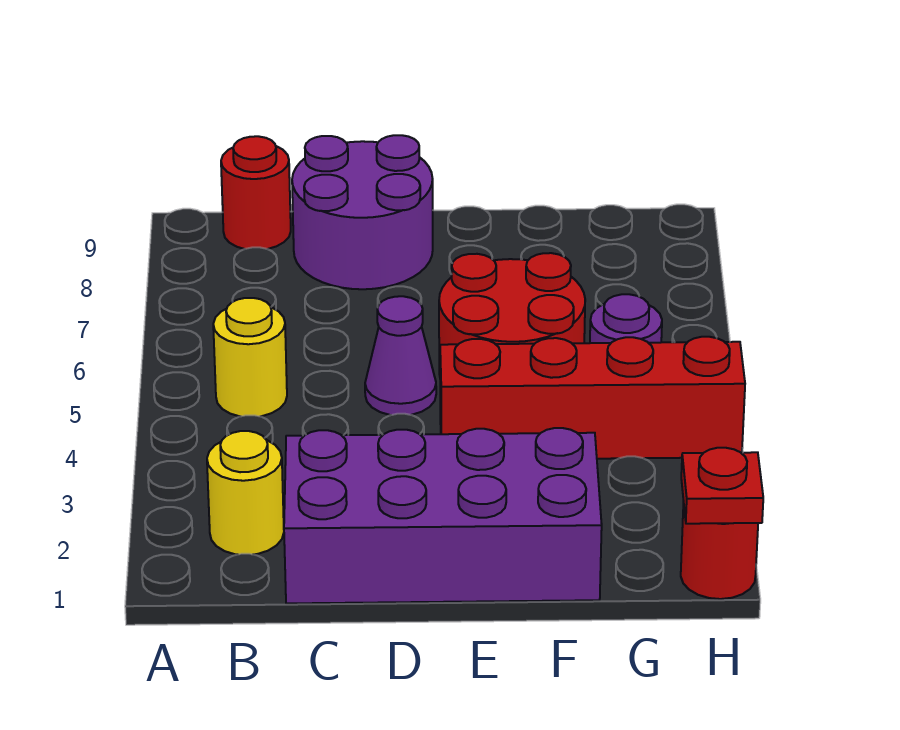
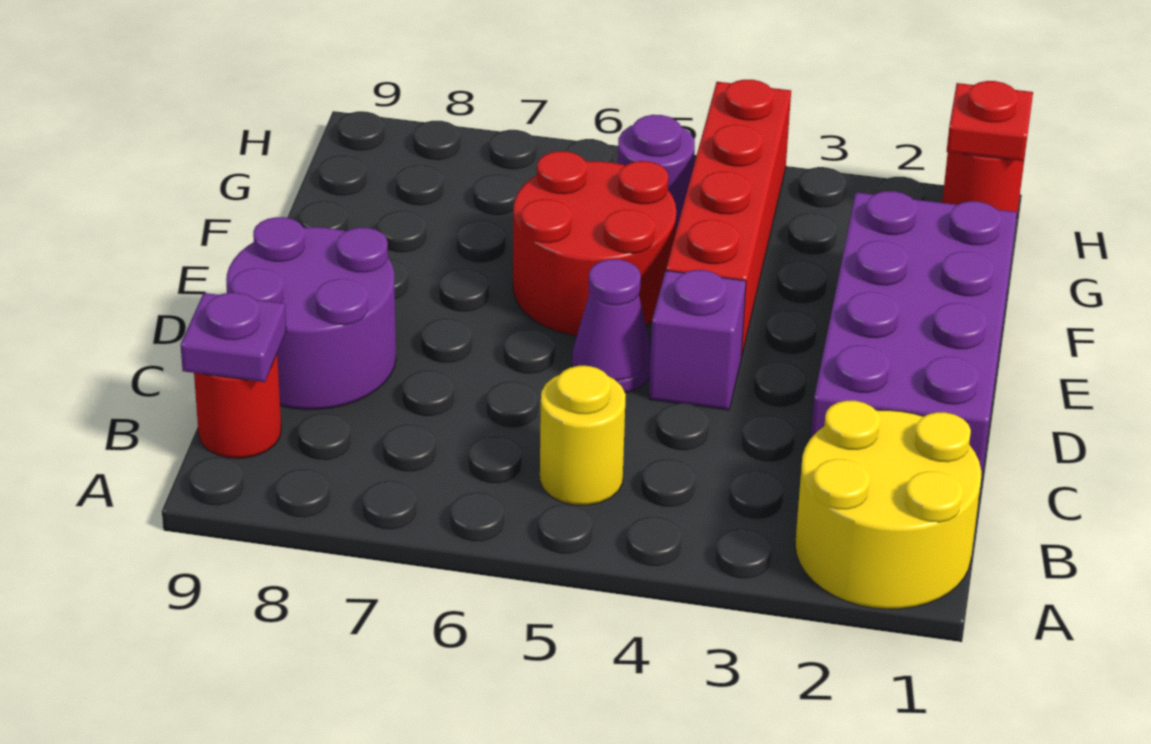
yellow 1x1 round brick [207,431,284,555] -> yellow 2x2 round brick [795,401,981,609]
none -> purple 1x1 plate [180,293,286,382]
none -> purple 1x1 brick [649,270,746,410]

